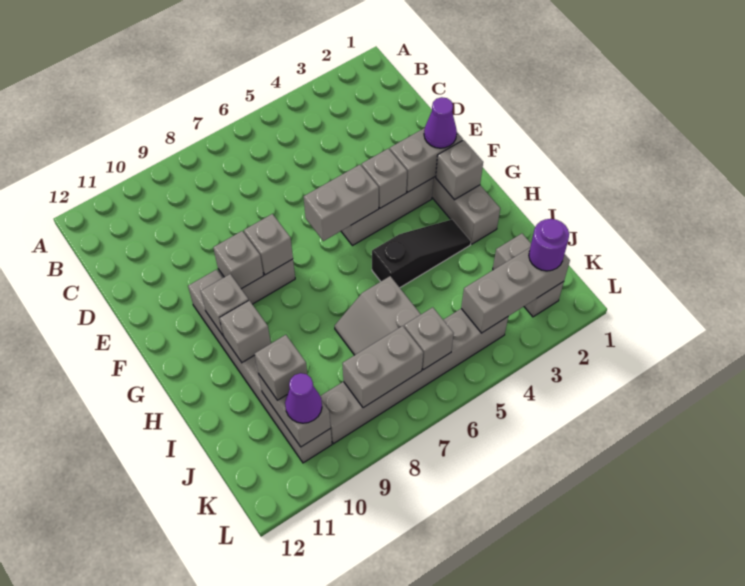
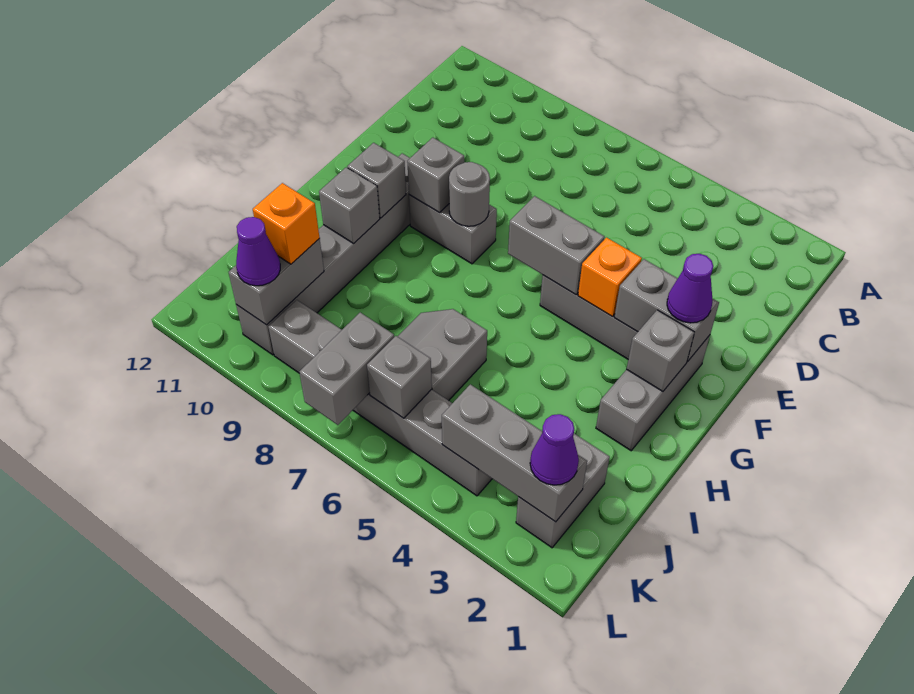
grey 1x1 brick [362,149,407,208] -> orange 1x1 brick [578,238,642,316]
grey 1x1 brick [244,214,293,275] -> grey 1x1 round brick [449,162,490,226]
black 1x3 slope [372,220,471,287] -> none
grey 1x1 brick [255,335,307,400] -> orange 1x1 brick [253,183,320,264]
purple 1x1 round brick [529,219,569,271] -> purple 1x1 cone [530,414,579,485]
grey 1x2 brick [343,326,423,408] -> grey 1x2 brick turned to [299,312,394,425]

